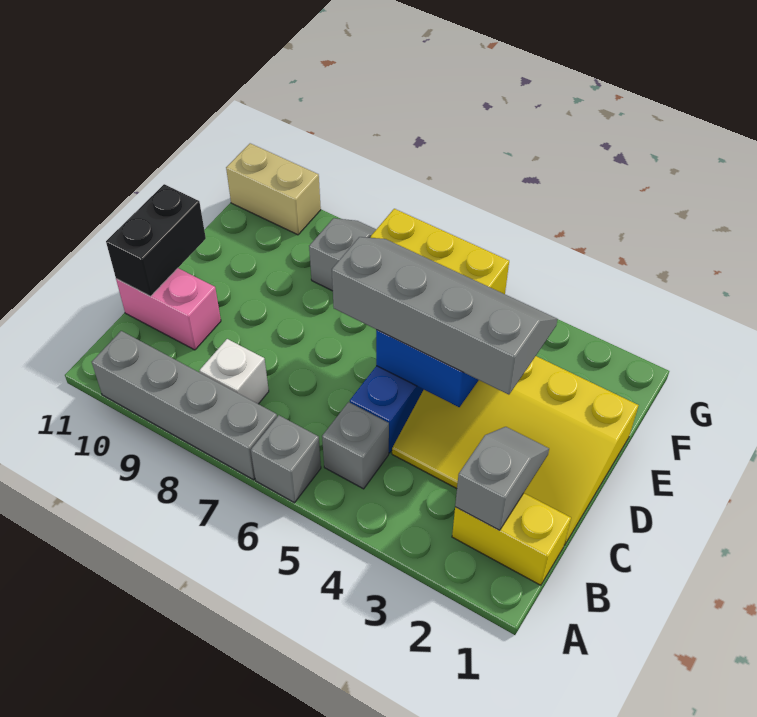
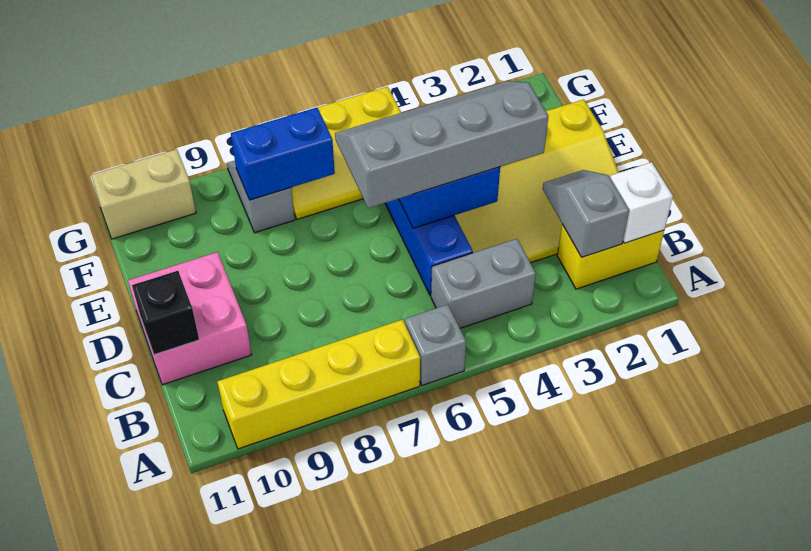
grey 1x4 brick [92,331,277,480] -> yellow 1x4 brick [217,320,420,449]
grey 1x1 brick [322,402,389,489] -> grey 1x2 brick [431,239,536,328]
white 1x1 brick [199,339,269,404] -> white 1x1 brick moved to [610,162,673,243]
pink 1x2 brick [116,268,221,350] -> pink 2x2 brick [128,252,252,385]
black 1x2 brick [106,184,206,296] -> black 1x1 brick [132,271,199,355]
none -> blue 1x2 brick [231,107,335,200]

